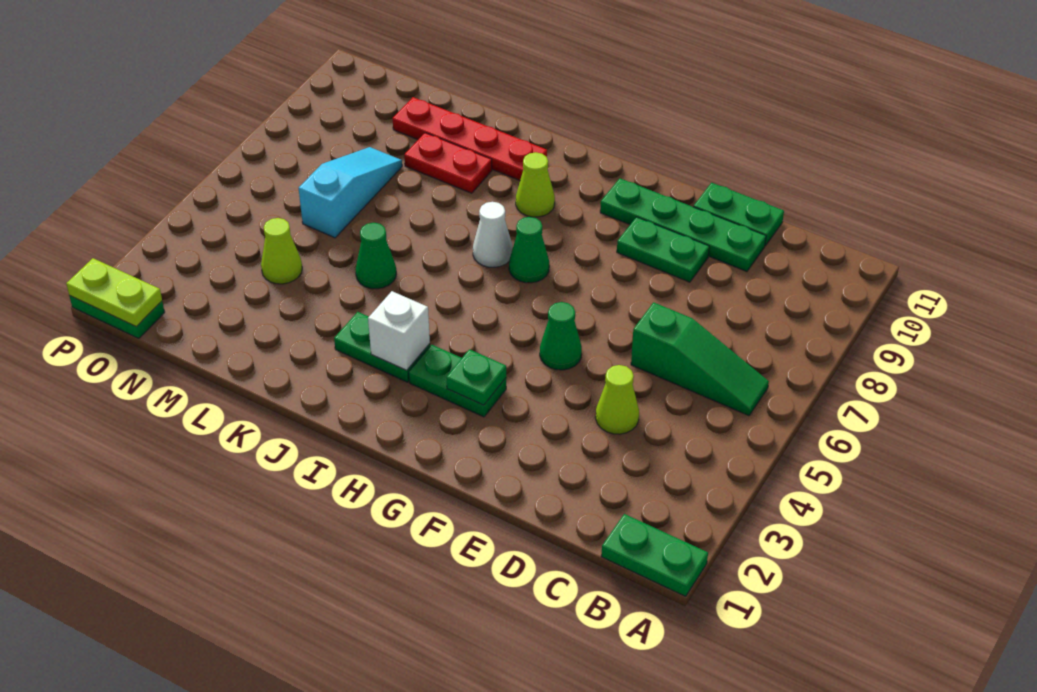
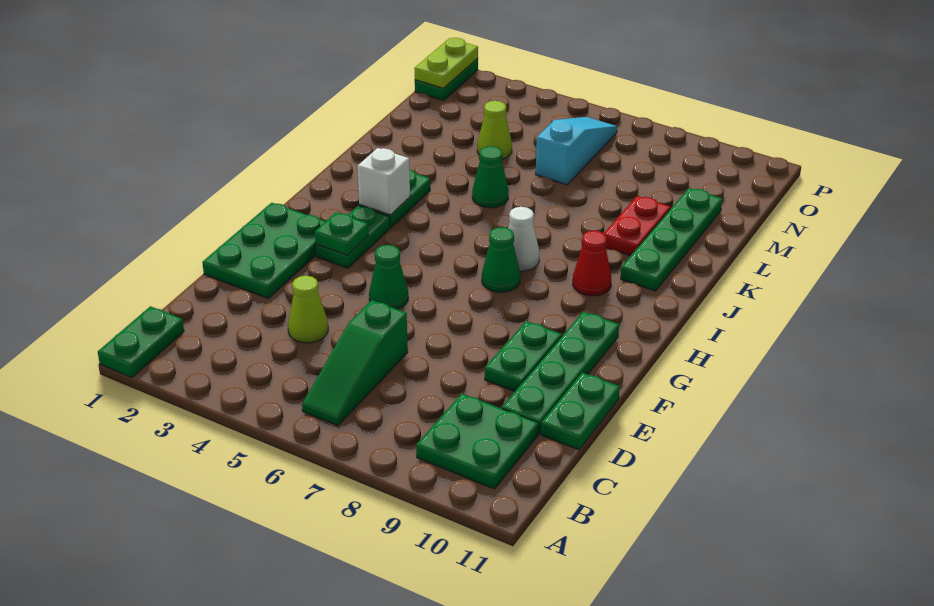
none -> green 2x2 plate [416,394,538,489]
none -> green 2x3 plate [202,203,326,298]
lime 1x1 cone [516,152,555,217] -> red 1x1 cone [573,231,611,296]
red 1x4 plate [393,97,547,180] -> green 1x4 plate [621,188,722,291]
cyan 1x3 slope [299,147,402,238] -> cyan 1x3 slope turned to [536,117,617,185]

